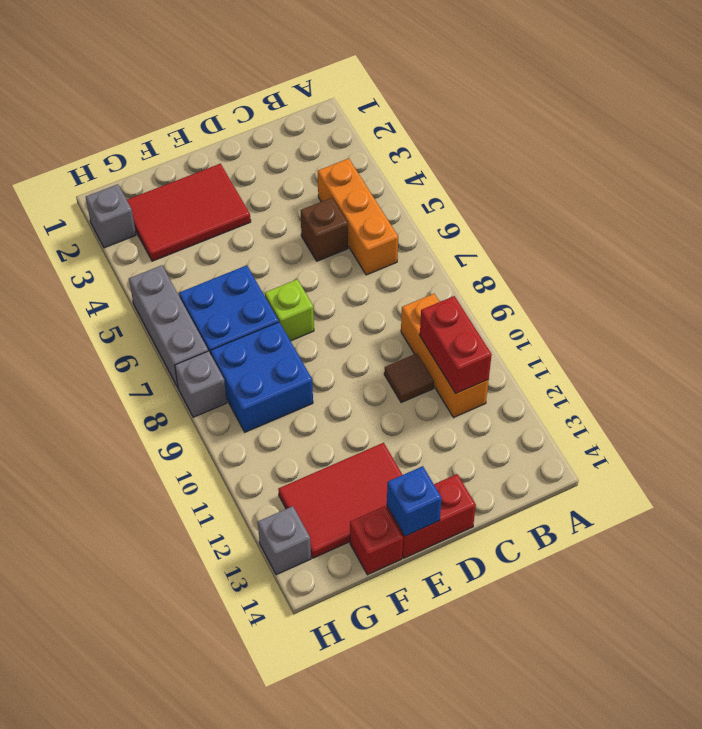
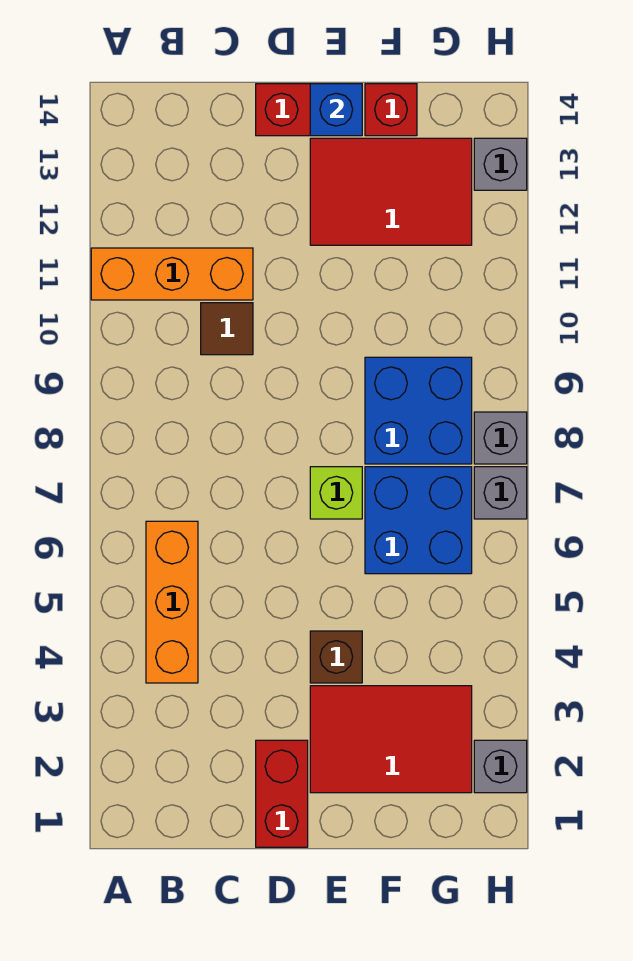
orange 1x3 brick [401,294,489,418] -> orange 1x3 brick turned to [91,248,253,300]
red 1x2 brick [420,296,492,393] -> red 1x2 brick moved to [256,740,308,847]
brown 1x1 brick [301,198,348,261] -> brown 1x1 brick moved to [310,631,362,683]
grey 1x3 brick [129,265,208,387] -> grey 1x1 brick [474,467,527,519]

